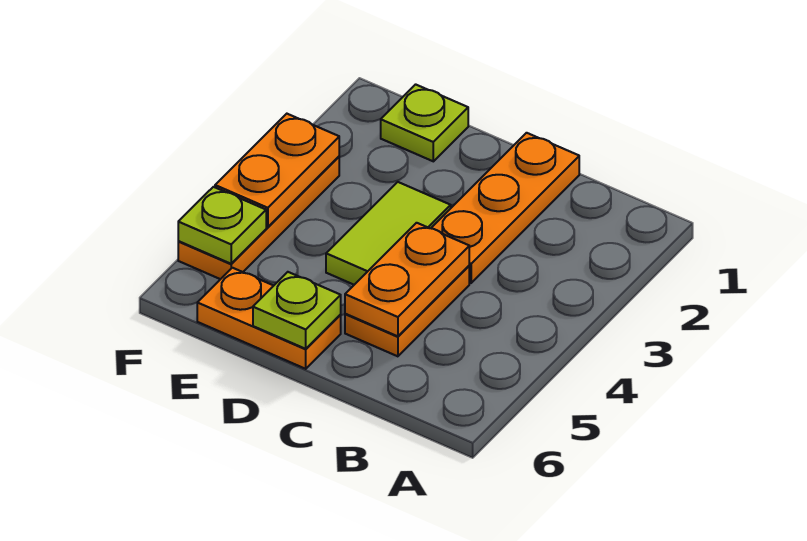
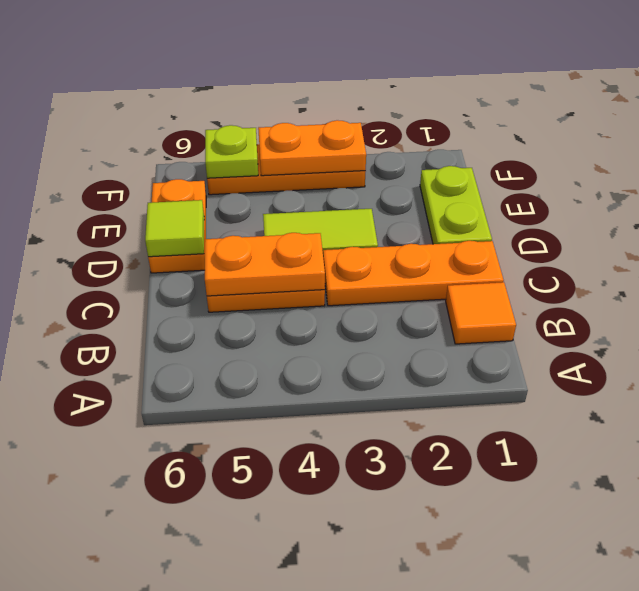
none -> orange 1x1 tile [446,282,516,344]
lime 1x1 plate [253,272,341,349] -> lime 1x1 tile [145,200,204,257]
lime 1x1 plate [381,84,468,161] -> lime 1x2 plate [420,166,492,244]

